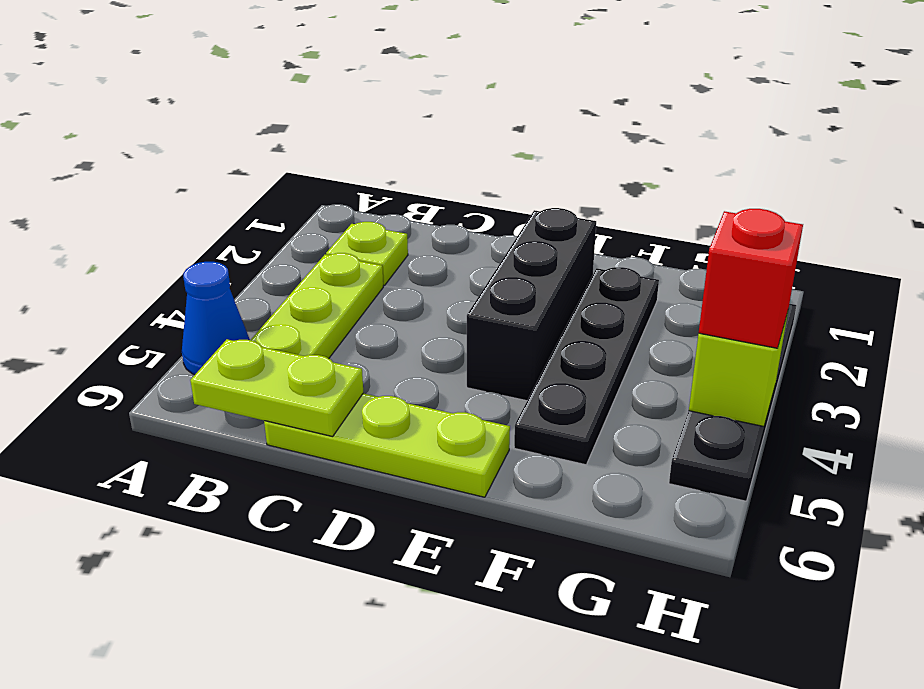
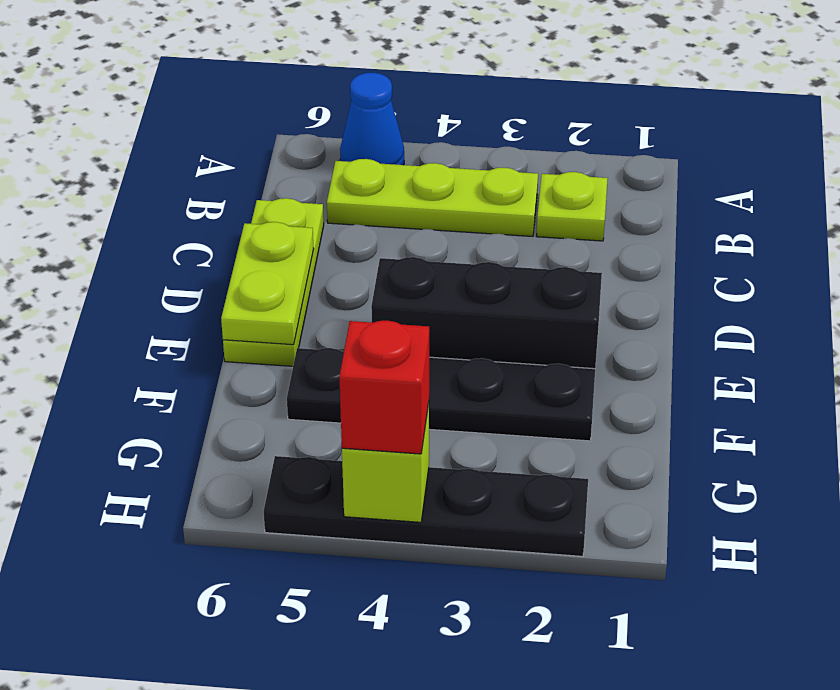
lime 1x2 plate [190,339,363,437] -> lime 1x2 plate moved to [221,222,314,345]

